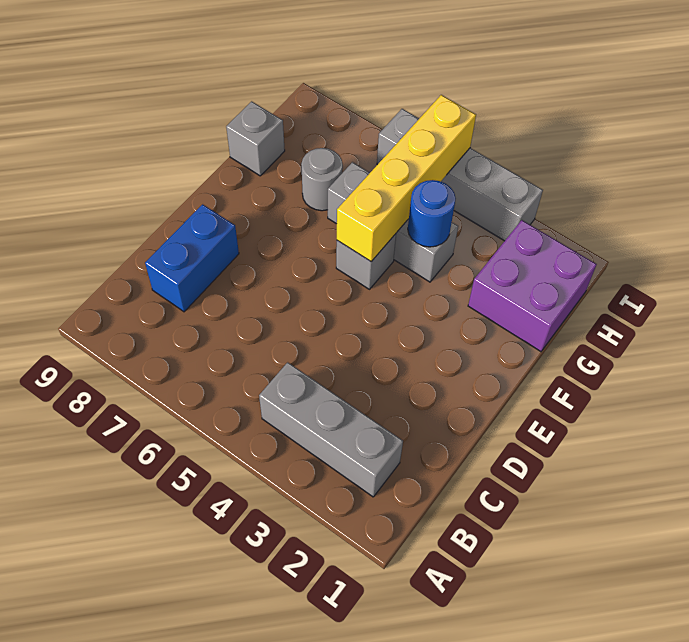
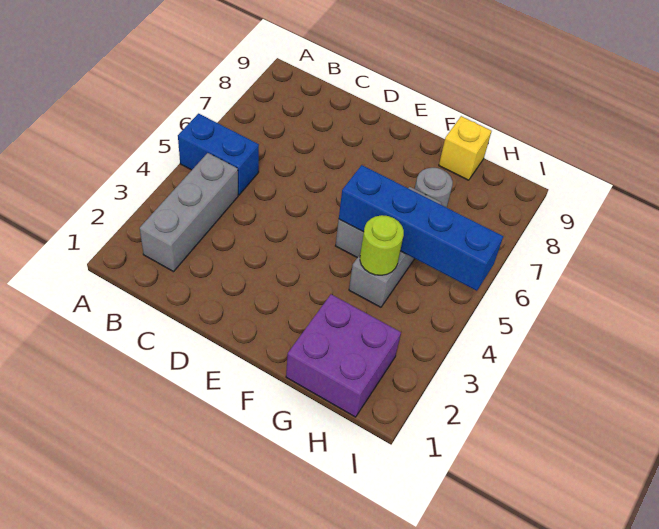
blue 1x2 brick [145,204,239,312] -> blue 1x2 brick moved to [178,114,259,195]
yellow 1x4 brick [337,95,476,262] -> blue 1x4 brick [339,165,503,291]
blue 1x1 round brick [408,180,456,247] -> lime 1x1 round brick [360,215,404,275]
grey 1x1 brick [226,101,285,176] -> yellow 1x1 brick [439,116,491,180]
grey 1x4 brick [377,109,543,241] -> none

